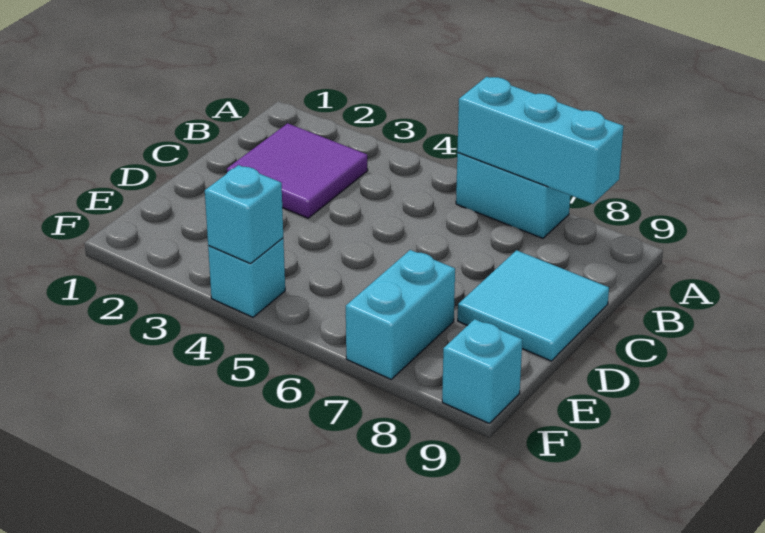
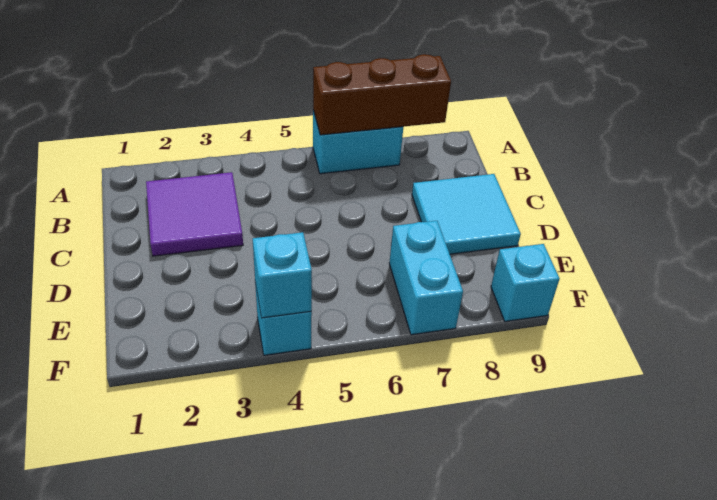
cyan 1x3 brick [457,77,624,204] -> brown 1x3 brick [313,54,451,135]

